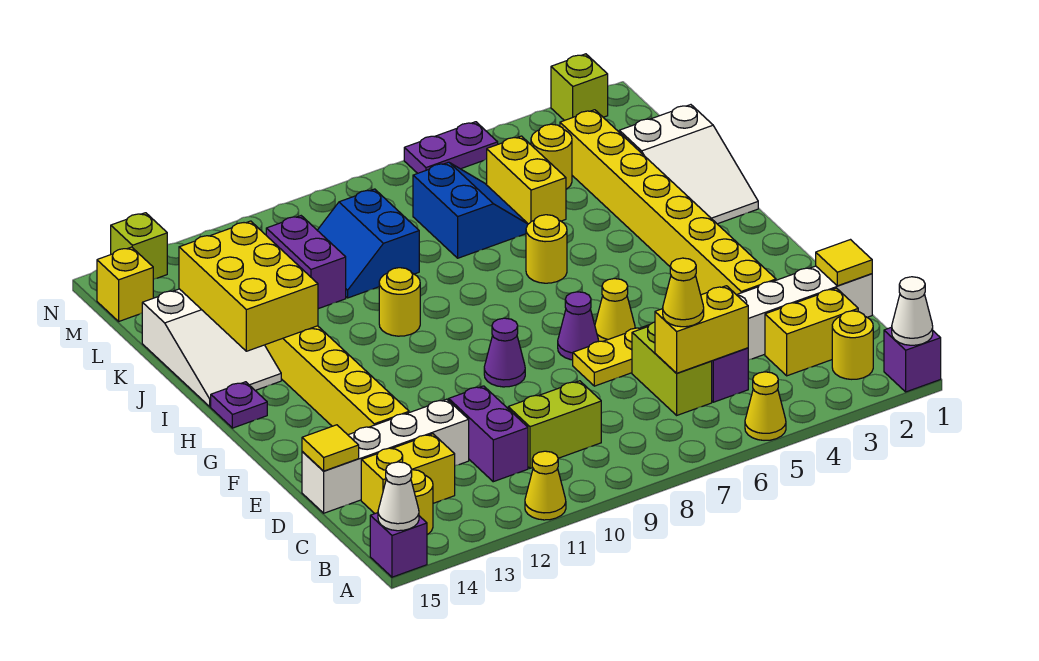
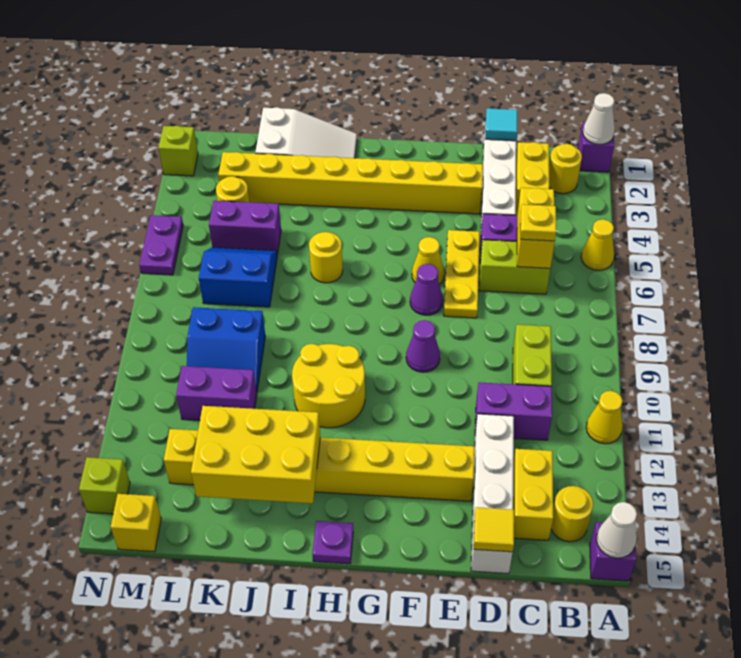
yellow 1x1 cone [663,258,704,327] -> yellow 1x1 plate [520,204,556,241]
yellow 1x1 tile [816,240,872,286] -> cyan 1x1 tile [485,108,517,141]
yellow 1x1 round brick [379,268,420,336] -> yellow 2x2 round brick [292,344,365,428]
white 2x3 slope [142,289,281,407] -> none
yellow 1x2 brick [487,136,566,224] -> purple 1x2 brick [209,201,281,254]

